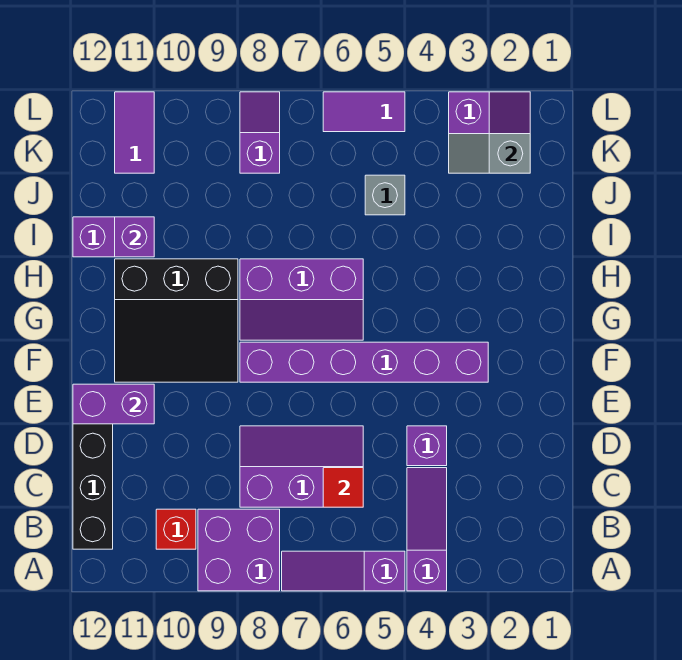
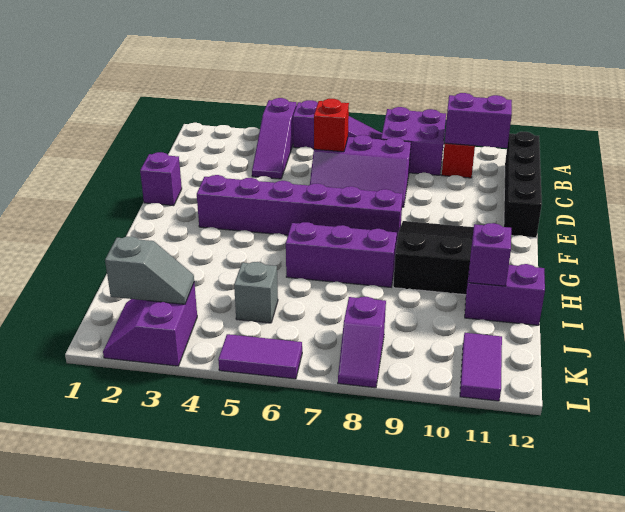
red 1x1 tile [323,468,363,507] -> red 1x1 brick [314,99,349,152]
purple 1x1 brick [407,426,447,466] -> purple 1x1 brick moved to [140,152,182,206]
purple 1x2 brick [73,384,154,424] -> purple 1x2 brick moved to [445,93,512,148]

